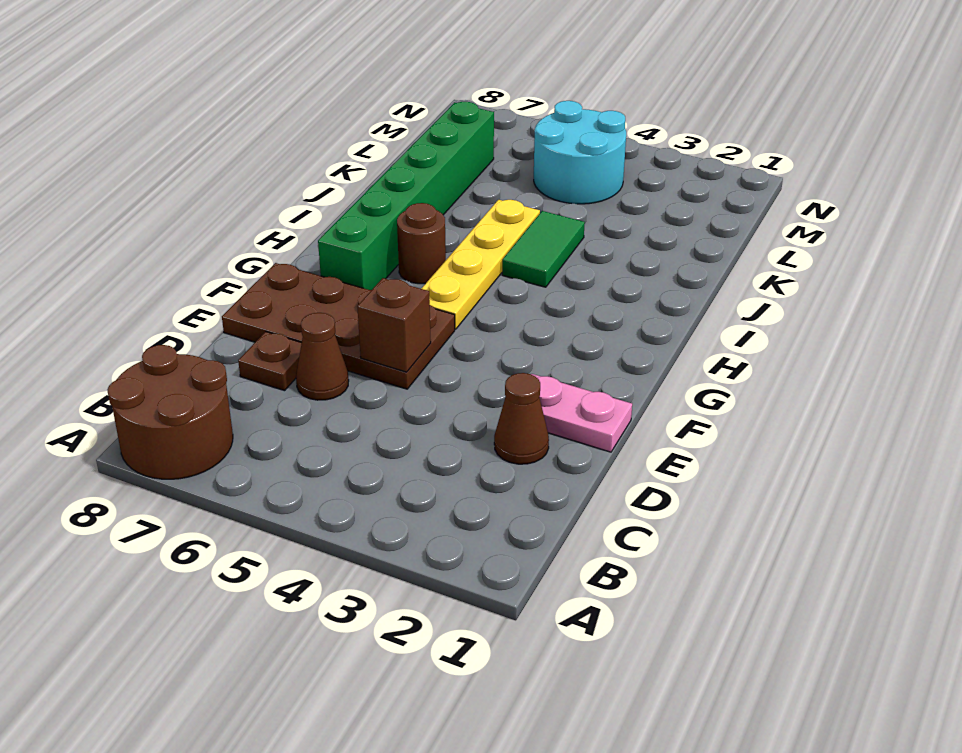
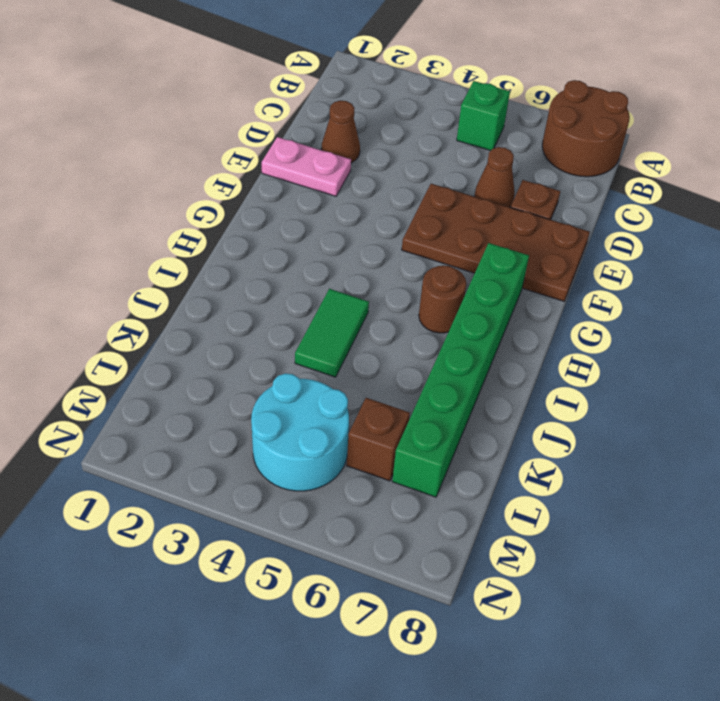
none -> green 1x1 brick [457,81,510,151]
brown 1x1 brick [357,278,431,372] -> brown 1x1 brick moved to [347,398,410,481]
yellow 1x4 plate [421,200,540,329] -> none

